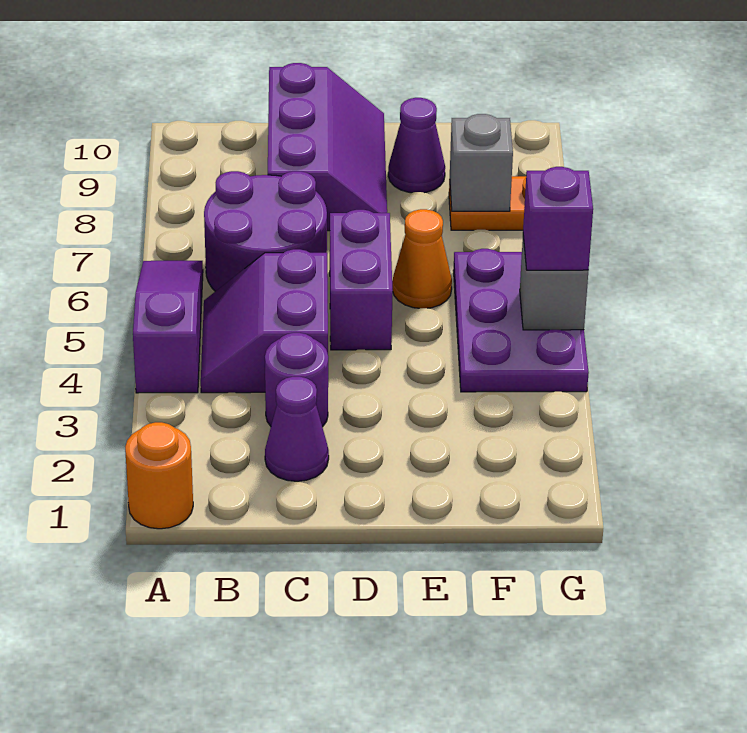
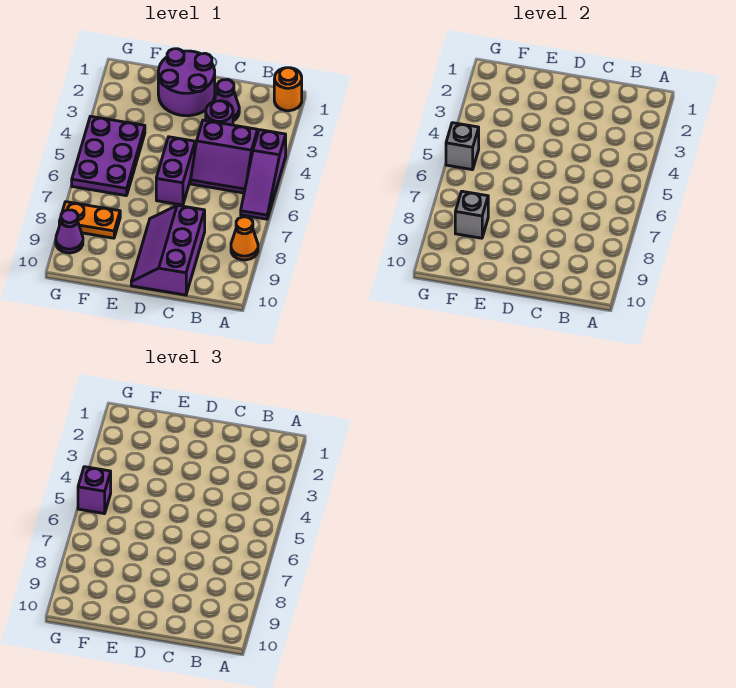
purple 2x2 slope [201,249,328,393] -> purple 2x2 slope turned to [191,120,258,193]
purple 2x2 round brick [204,171,327,291] -> purple 2x2 round brick moved to [158,49,215,116]
orange 1x1 cone [392,209,452,308] -> orange 1x1 cone moved to [231,217,258,260]
purple 1x1 cone [388,98,445,193] -> purple 1x1 cone moved to [56,210,83,253]

